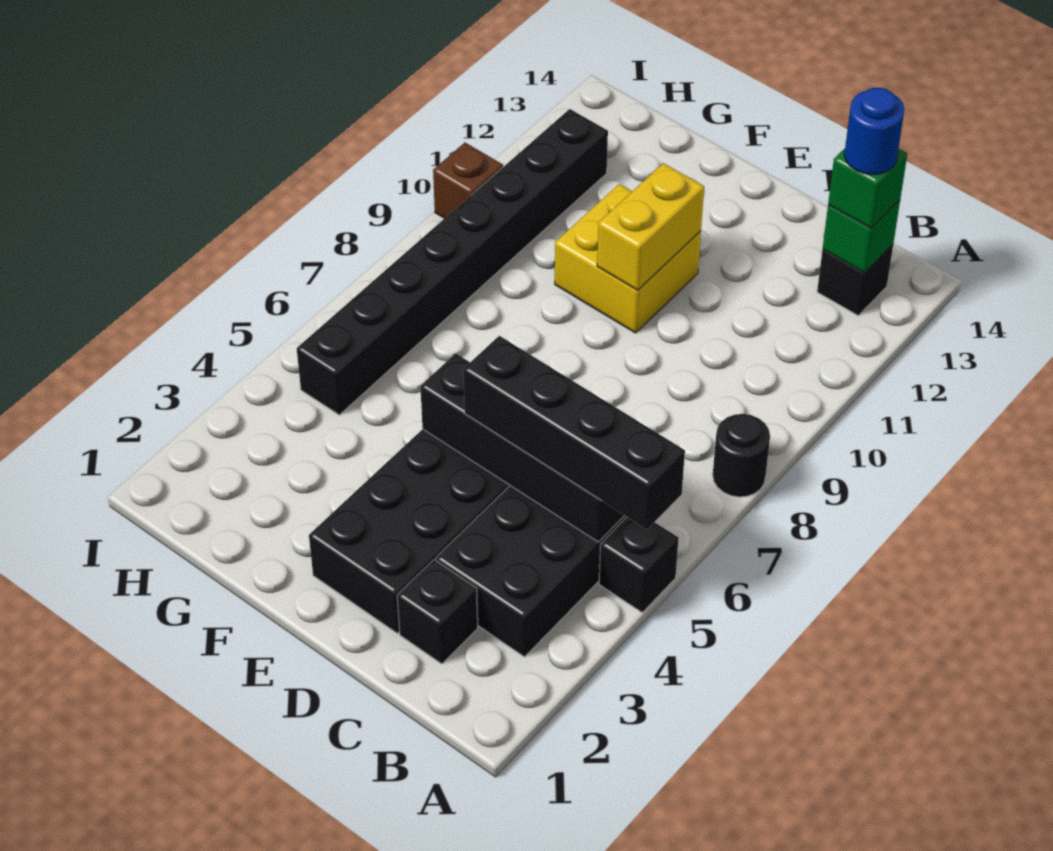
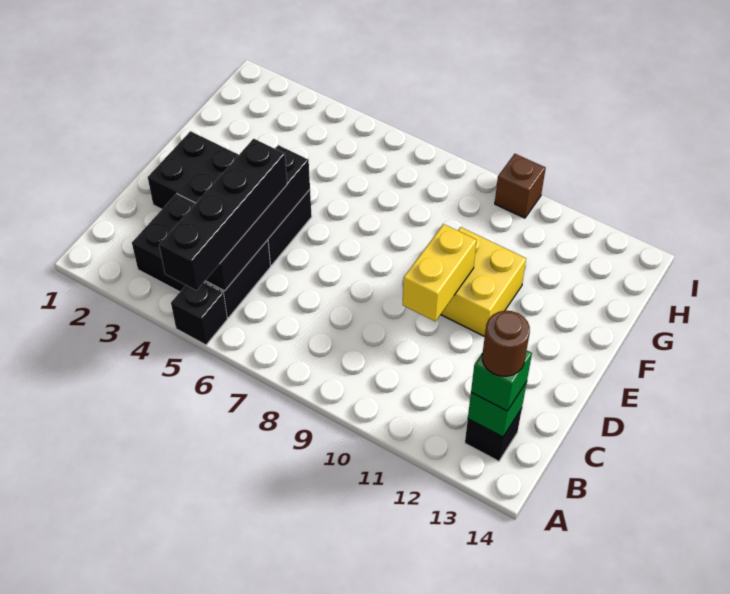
black 1x1 round brick [713,414,770,497] -> none
blue 1x1 round brick [844,88,904,175] -> brown 1x1 round brick [482,311,530,376]
black 1x1 brick [397,560,478,664] -> none
yellow 1x2 brick [597,163,704,290] -> yellow 1x2 brick turned to [403,224,477,321]
black 1x8 brick [297,109,608,415] -> none

